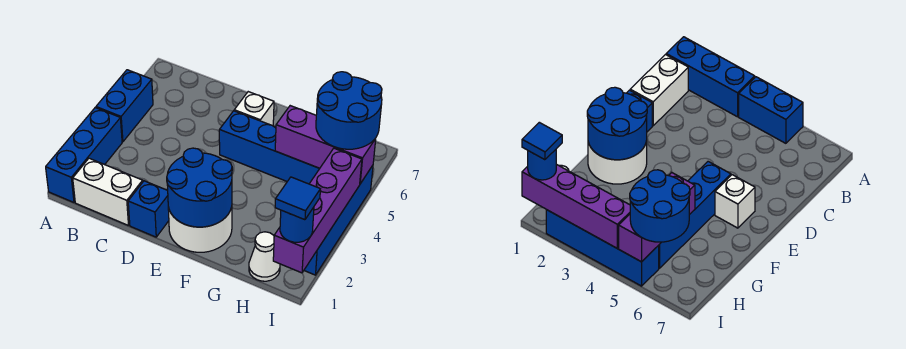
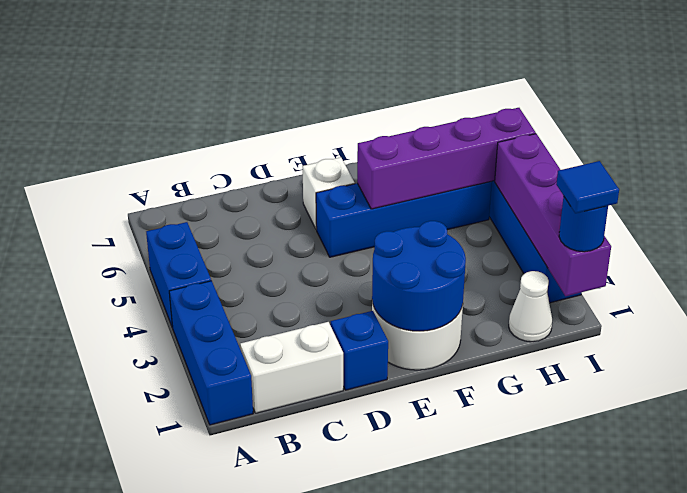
purple 1x3 brick [275,106,376,184] -> purple 1x4 brick [357,108,536,209]
blue 2x2 round brick [316,72,382,149] -> none

